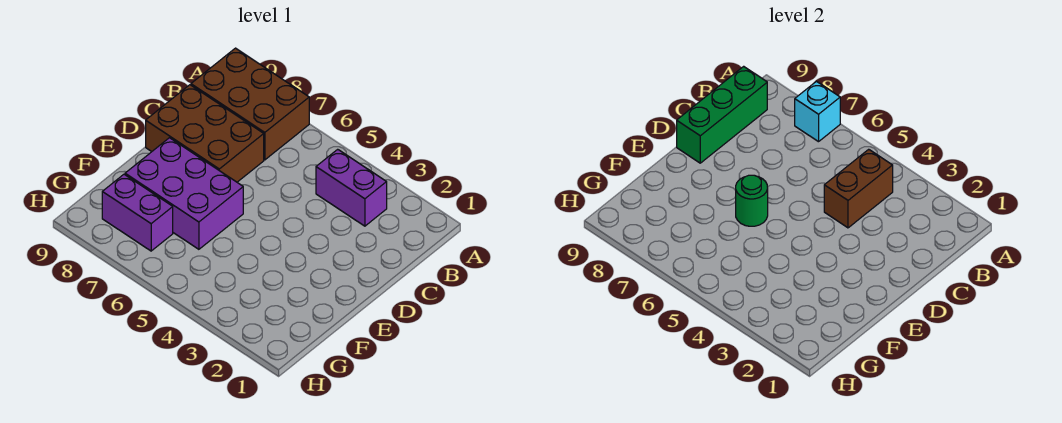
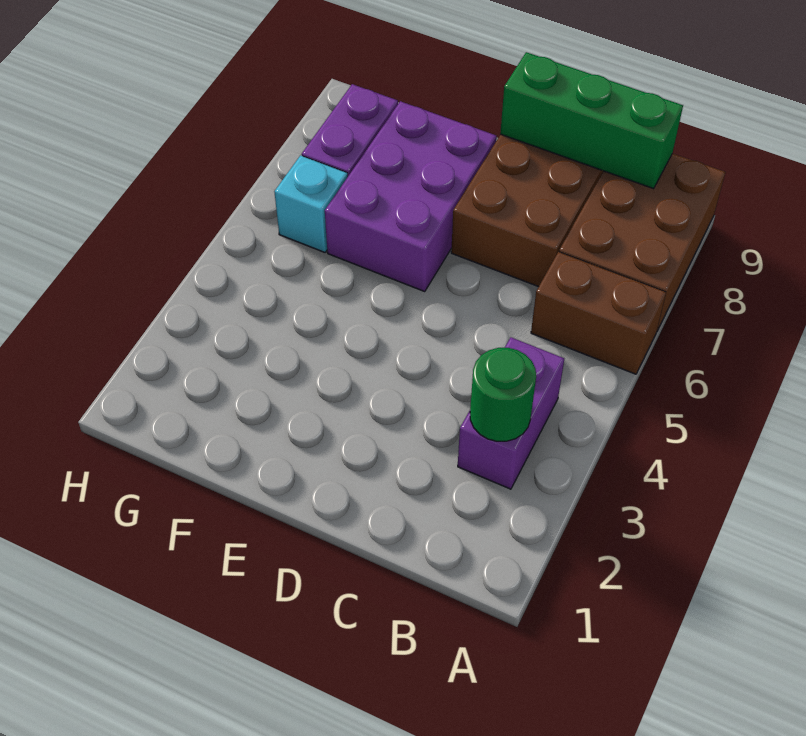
cyan 1x1 brick [795,81,840,142] -> cyan 1x1 brick moved to [274,155,348,252]
brown 1x2 brick [824,149,893,228] -> brown 1x2 brick moved to [531,252,666,374]
green 1x1 round brick [736,175,768,226] -> green 1x1 round brick moved to [470,347,536,441]

